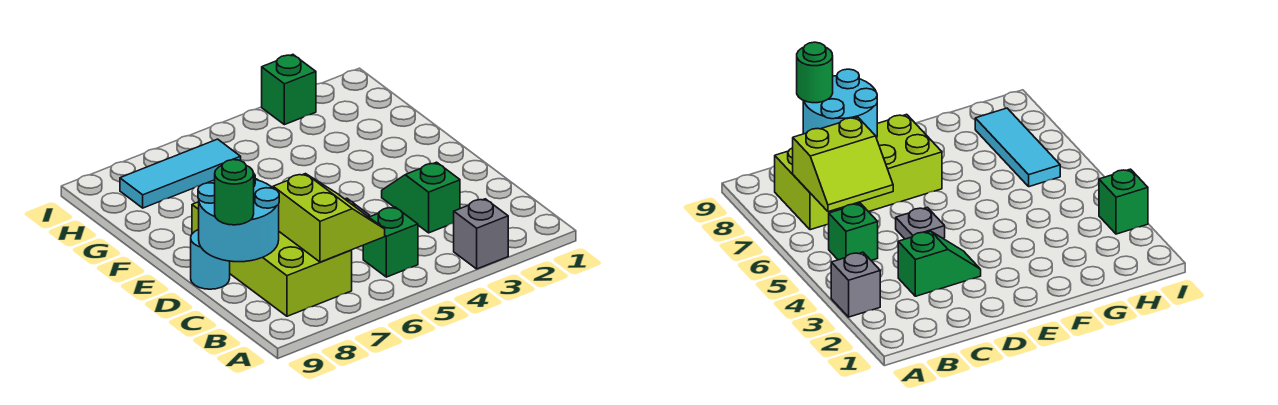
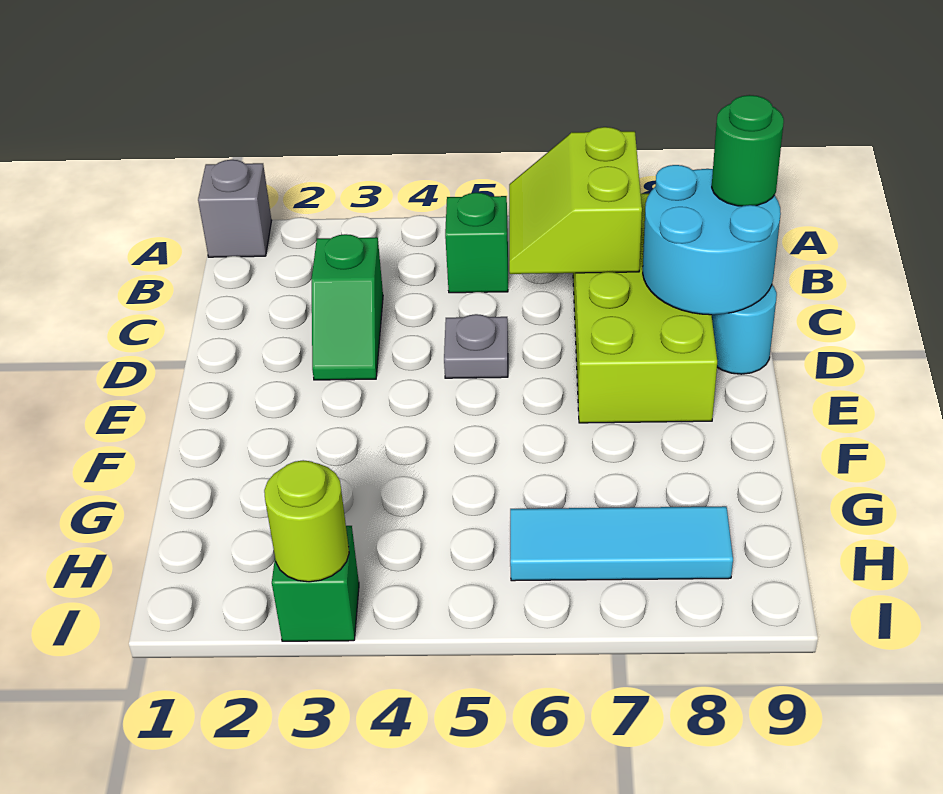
grey 1x1 brick [454,199,508,269] -> grey 1x1 brick moved to [198,160,272,257]
none -> lime 1x1 round brick [264,460,349,582]

